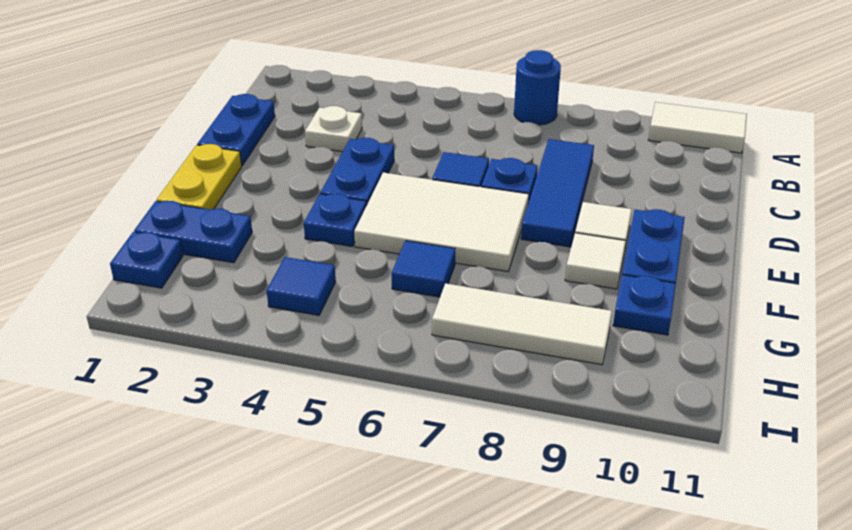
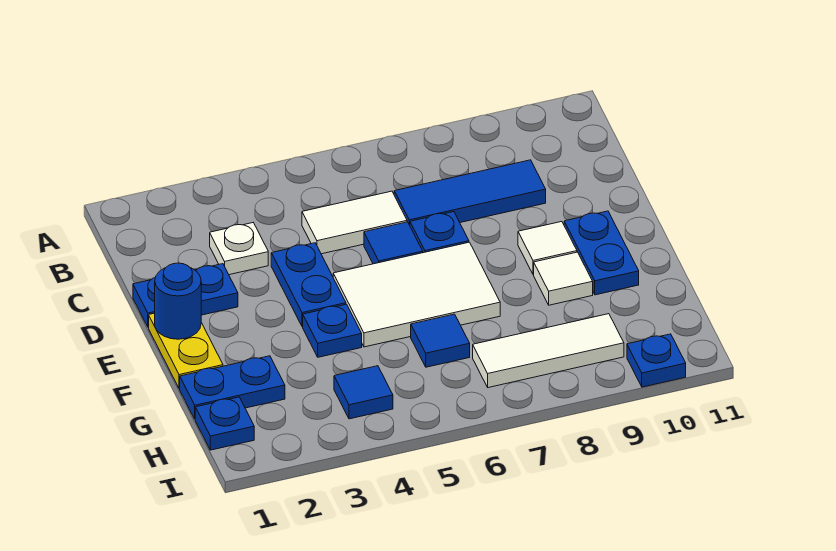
blue 1x1 round brick [514,50,561,125] -> blue 1x1 round brick moved to [155,263,201,339]
white 1x2 tile [648,102,747,153] -> white 1x2 tile moved to [302,191,407,254]
blue 1x2 plate [197,94,275,166] -> blue 1x2 plate turned to [133,264,238,327]
blue 1x3 tile [521,139,594,247] -> blue 1x3 tile turned to [394,160,546,225]
blue 1x1 plate [613,275,676,335] -> blue 1x1 plate moved to [627,334,686,387]

